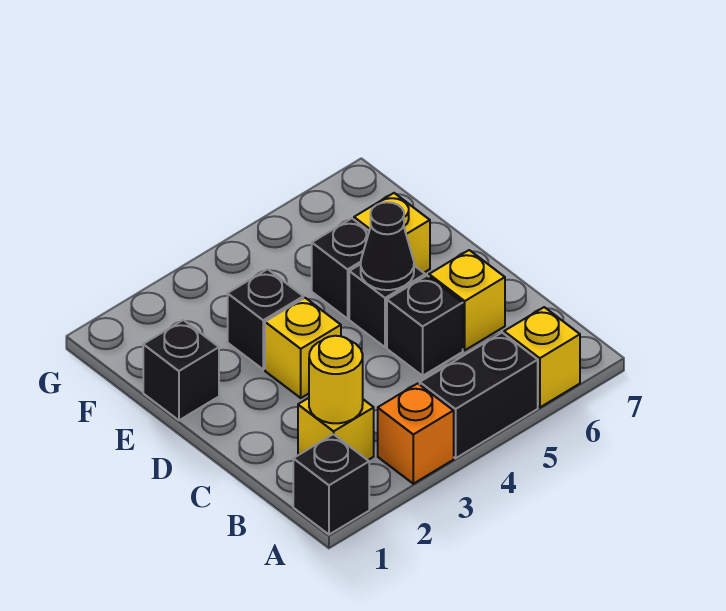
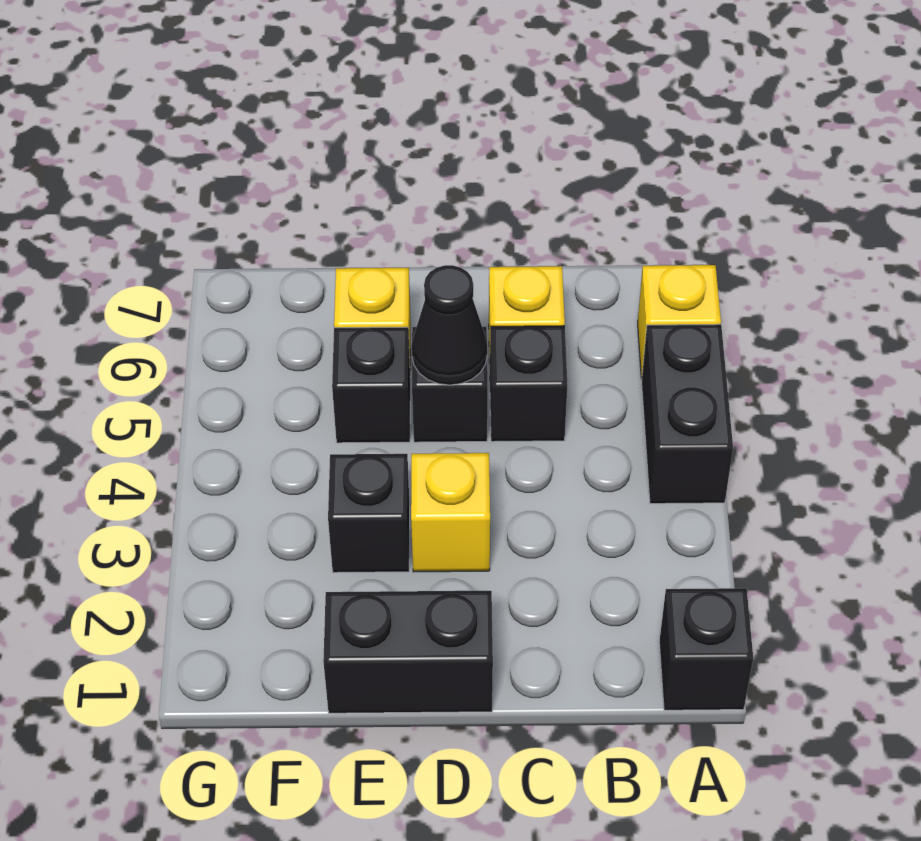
orange 1x1 brick [378,383,454,484] -> none
yellow 1x1 brick [298,398,374,460] -> none
yellow 1x1 round brick [309,336,363,423] -> none
black 1x1 brick [143,320,219,420] -> black 1x2 brick [323,591,493,713]

